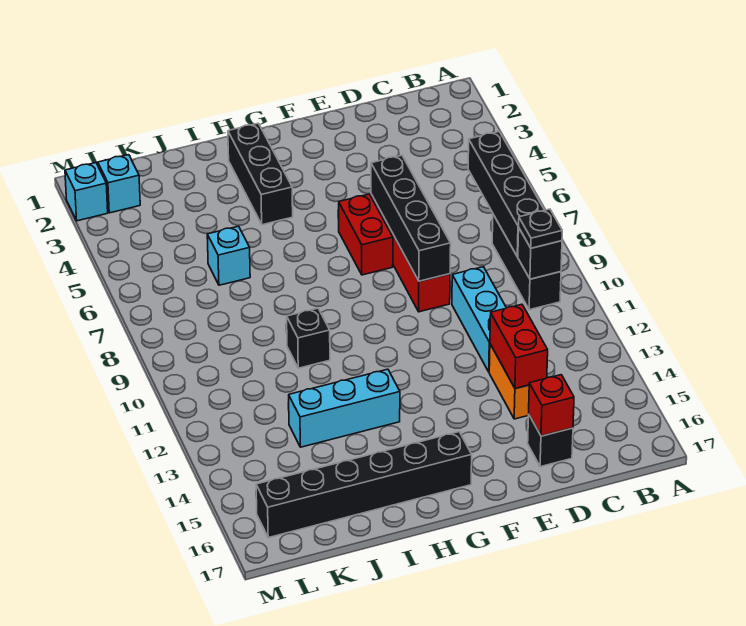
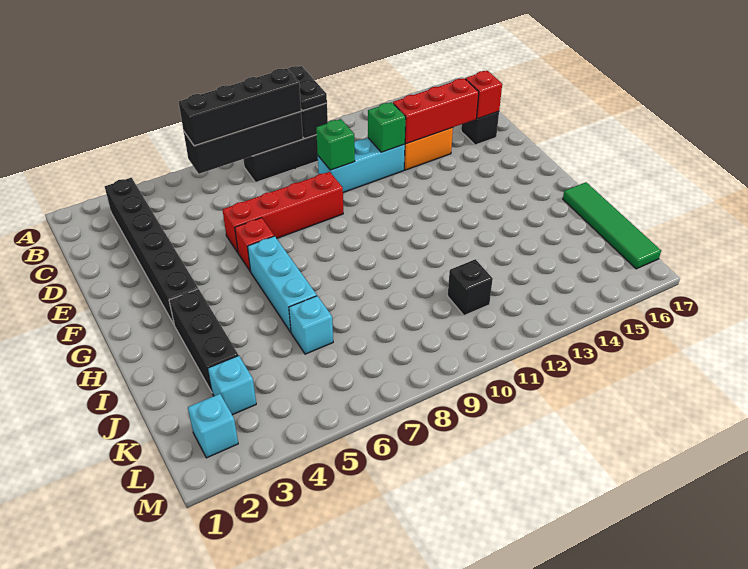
black 1x1 plate [519,209,562,248] -> black 1x2 plate [288,66,327,111]
none -> green 1x1 brick [316,119,355,170]
none -> green 1x1 brick [368,102,406,152]
red 1x2 brick [490,304,548,389] -> red 1x3 brick [393,78,479,144]
black 1x4 brick [371,155,451,281] -> black 1x4 brick moved to [179,68,301,146]
red 1x2 brick [339,194,393,275] -> red 1x1 brick [235,218,274,272]
black 1x6 brick [256,432,472,538] -> black 1x6 brick moved to [105,178,198,324]
black 1x3 brick [228,123,293,225] -> black 1x3 brick turned to [169,289,238,392]
cyan 1x3 brick [288,369,400,447] -> cyan 1x3 brick moved to [248,236,317,332]
black 1x1 brick [287,308,330,368] -> black 1x1 brick moved to [448,259,493,315]
none -> green 1x4 tile [563,182,661,269]
cyan 1x1 brick [65,163,108,221] -> cyan 1x1 brick moved to [208,355,256,415]

